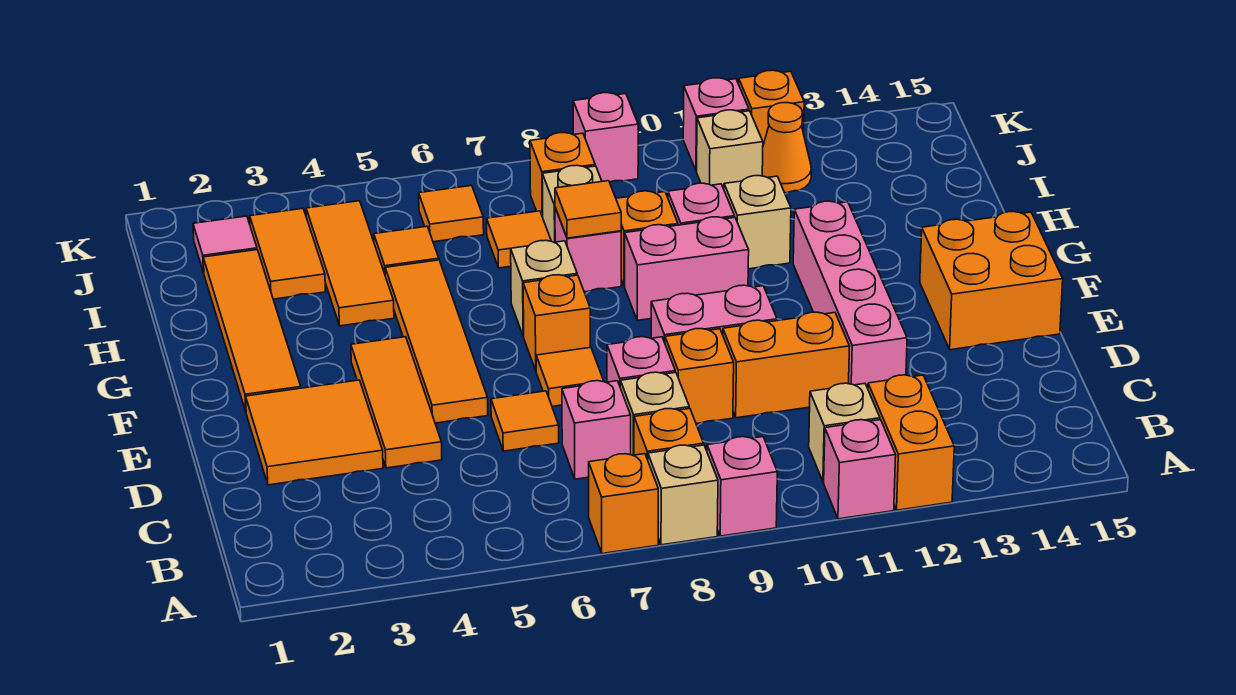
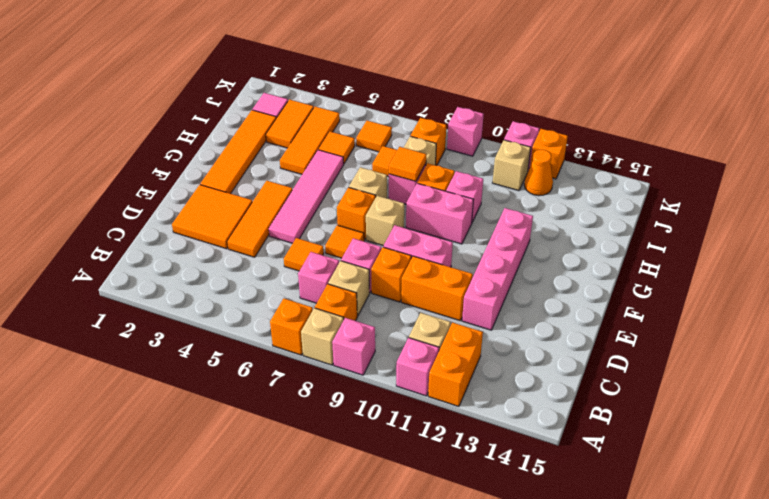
orange 1x4 tile [385,260,488,423] -> pink 1x4 tile [269,150,344,243]
orange 2x2 brick [920,212,1063,350] -> none
tan 1x1 brick [724,176,791,269] -> tan 1x1 brick moved to [366,196,404,246]

